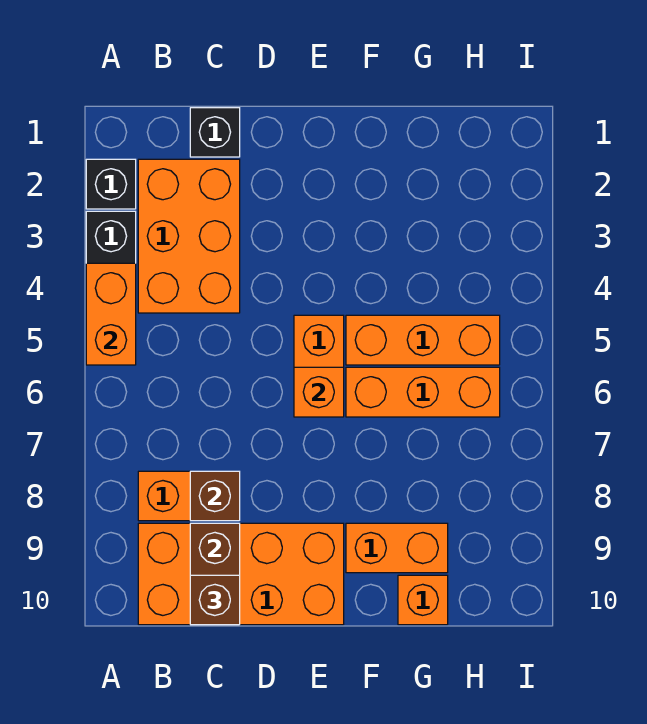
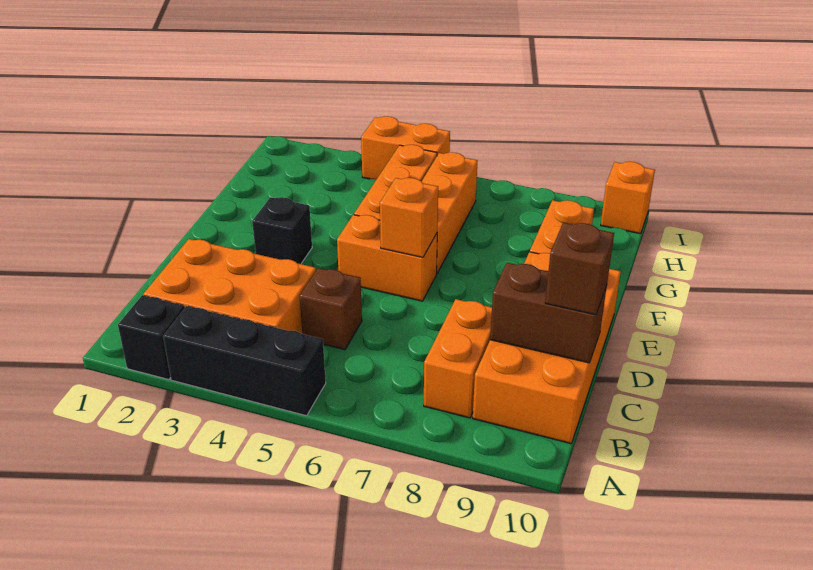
orange 1x2 brick [86,263,136,365] -> orange 1x2 brick moved to [361,116,450,179]
black 1x1 brick [190,108,240,157] -> black 1x1 brick moved to [252,197,312,264]
brown 1x1 brick [190,471,240,521] -> brown 1x1 brick moved to [300,268,362,350]
orange 1x1 brick [398,575,448,625] -> orange 1x1 brick moved to [601,162,655,234]

